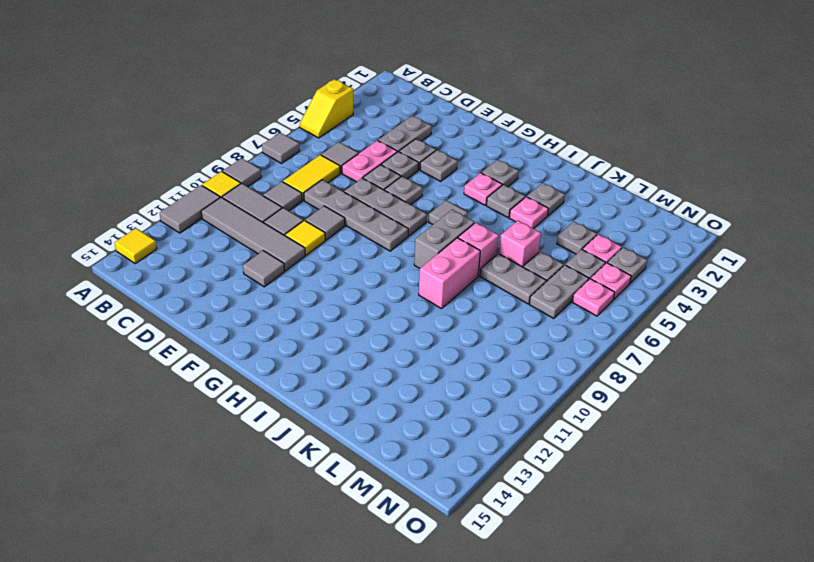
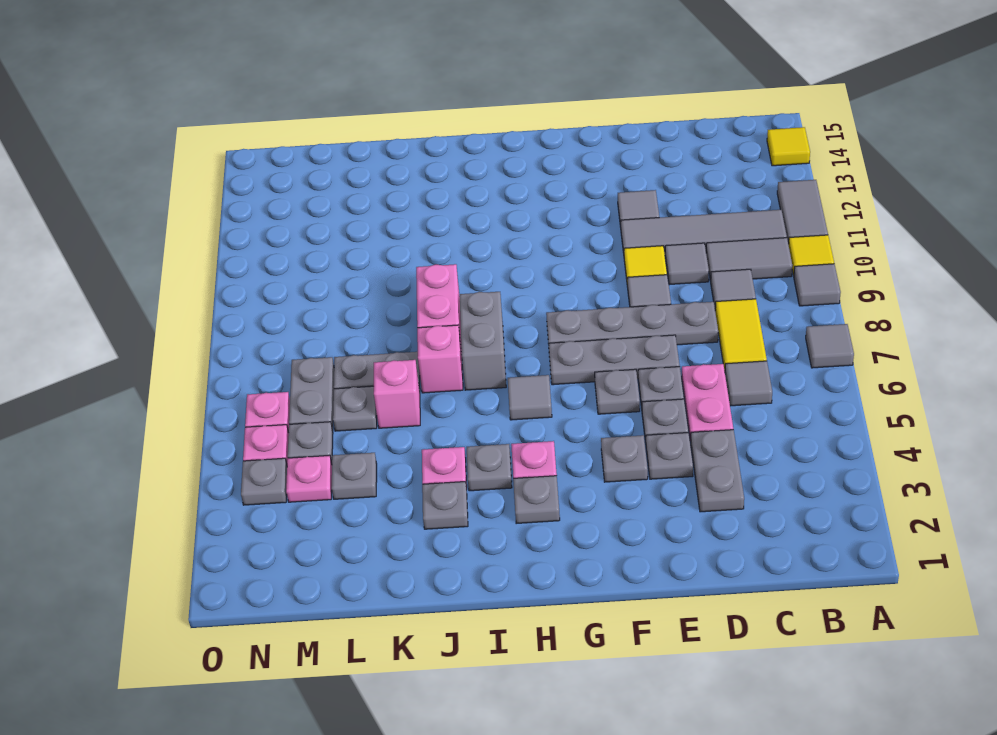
yellow 1x2 slope [300,79,353,138] -> none

